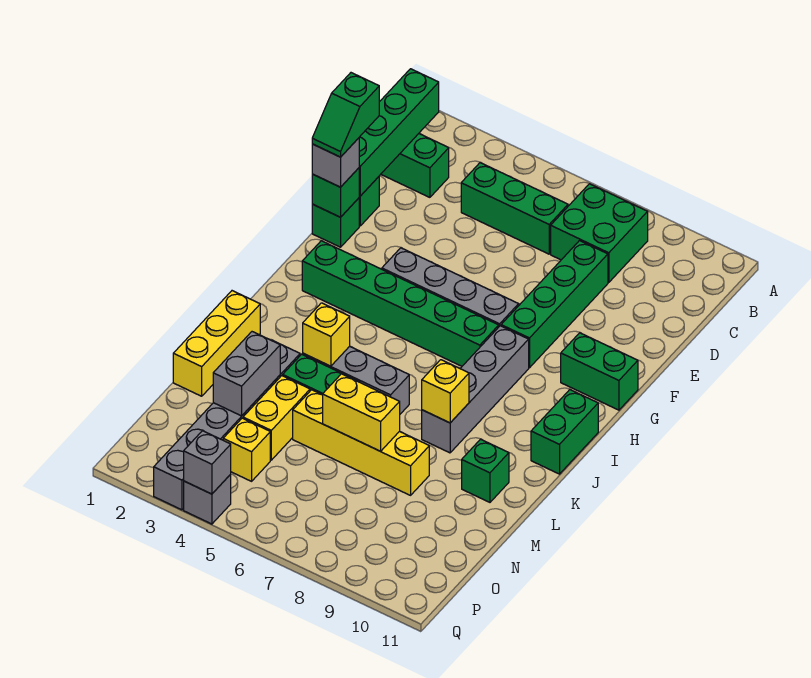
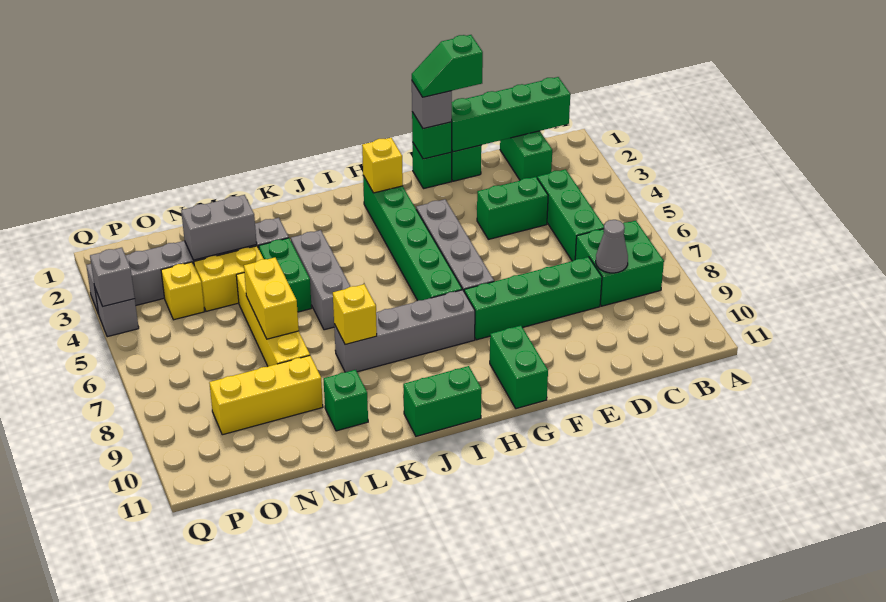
none -> grey 1x1 cone [596,220,628,273]
none -> green 1x2 brick [477,177,548,239]
yellow 1x3 brick [173,291,260,396] -> yellow 1x3 brick moved to [209,356,323,435]
yellow 1x1 brick [303,303,350,366] -> yellow 1x1 brick moved to [362,138,403,193]

